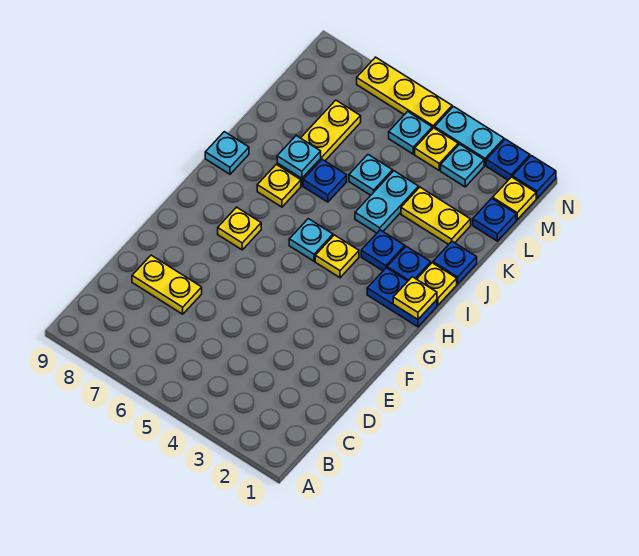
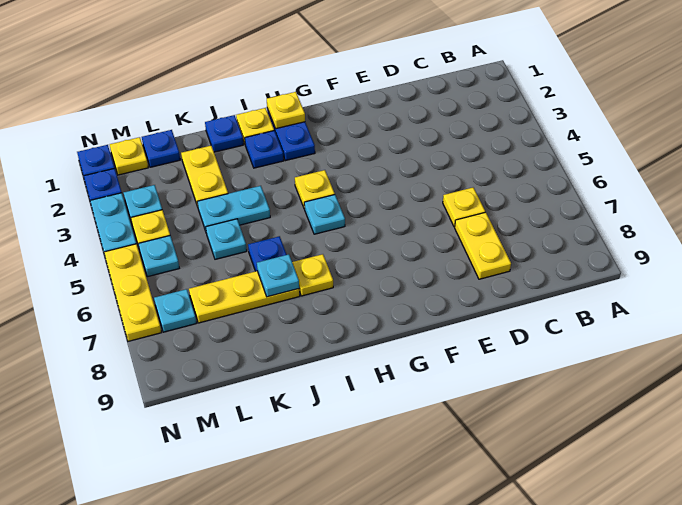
yellow 1x1 plate [218,207,261,250] -> yellow 1x1 plate moved to [443,188,485,227]
blue 1x1 plate [361,230,405,271] -> none
cyan 1x1 plate [205,132,249,174] -> cyan 1x1 plate moved to [154,289,196,332]

